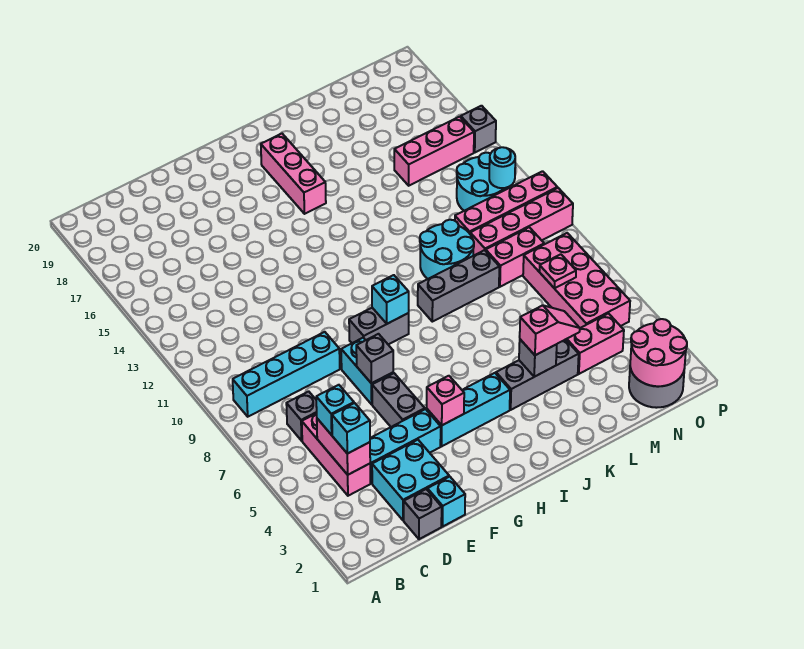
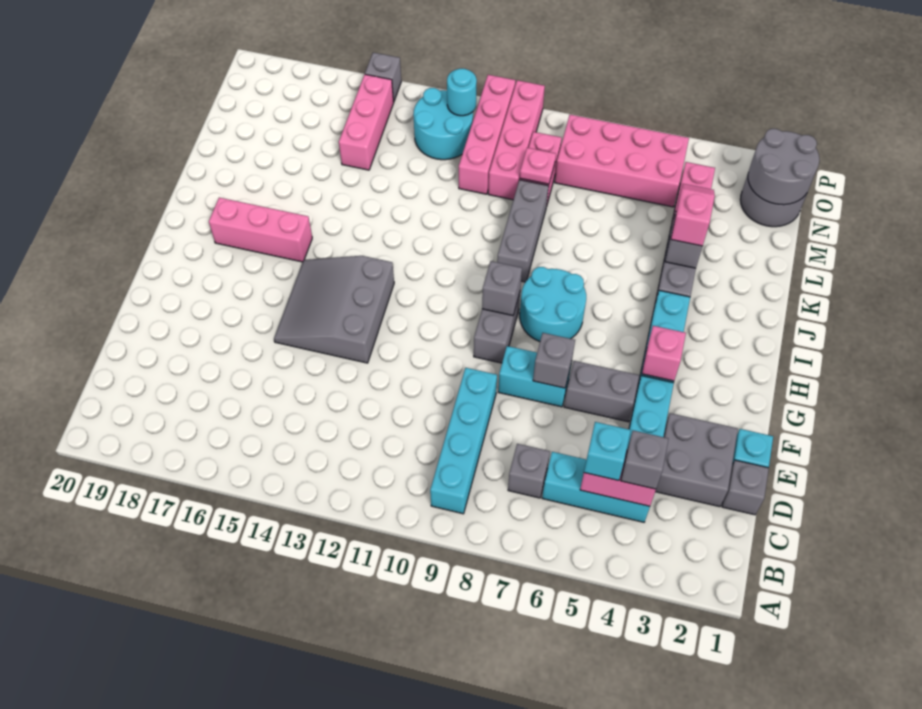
pink 1x3 brick [302,413,370,496] -> cyan 1x3 brick [542,452,650,522]
cyan 1x1 brick [332,403,370,454] -> grey 1x1 brick [621,430,668,489]
cyan 2x2 brick [372,440,449,520] -> grey 2x2 brick [655,413,738,507]
none -> grey 3x3 slope [274,256,394,363]
cyan 1x1 brick [372,275,409,324] -> grey 1x1 brick [482,261,522,316]
cyan 2x2 round brick [420,220,474,279] -> cyan 2x2 round brick moved to [520,267,586,342]
pink 2x2 round brick [630,319,687,386] -> grey 2x2 round brick [748,129,819,205]
pink 1x1 plate [539,254,576,289] -> pink 1x1 plate moved to [520,148,556,184]

